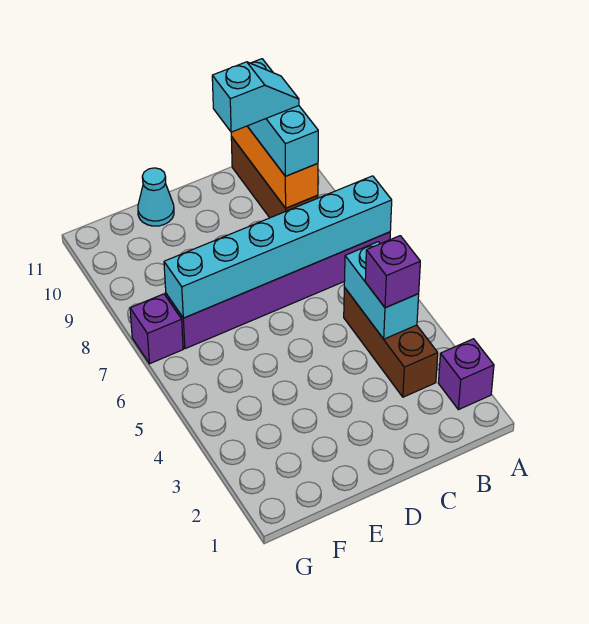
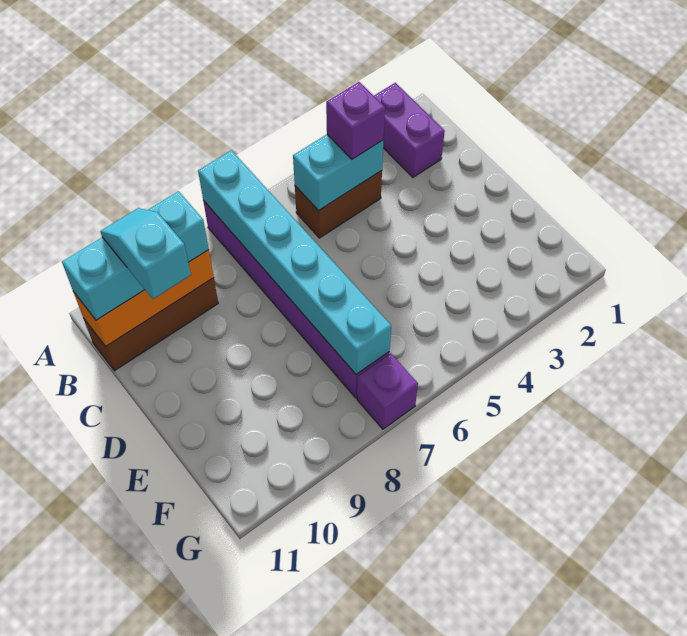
purple 1x1 brick [438,339,494,410] -> purple 1x2 brick [374,83,445,177]
brown 1x3 brick [344,287,438,397] -> brown 1x2 brick [295,171,382,238]
cyan 1x1 cone [138,168,174,226] -> none

